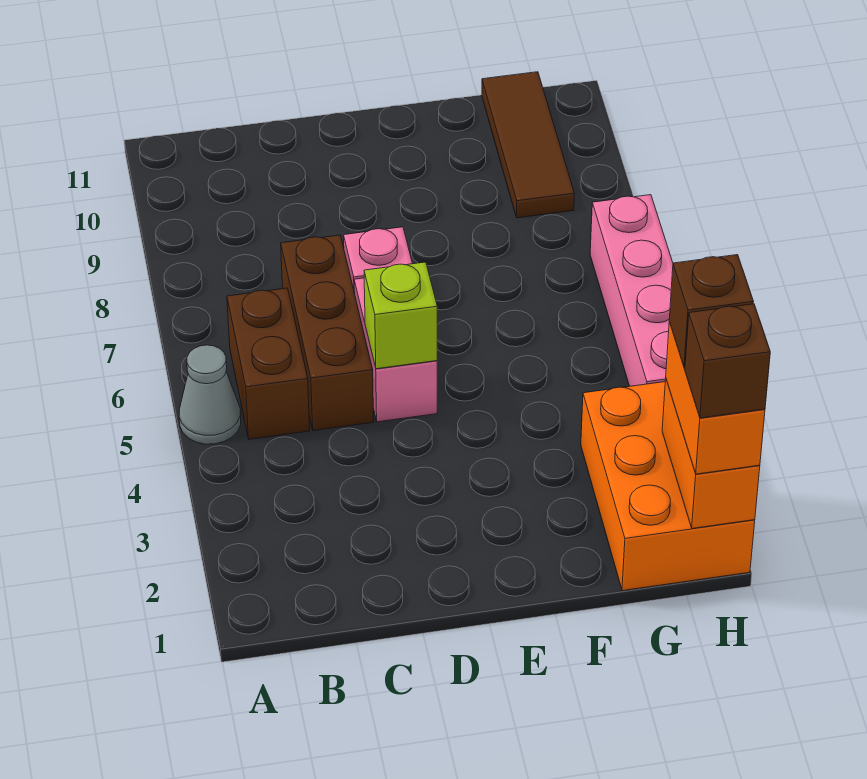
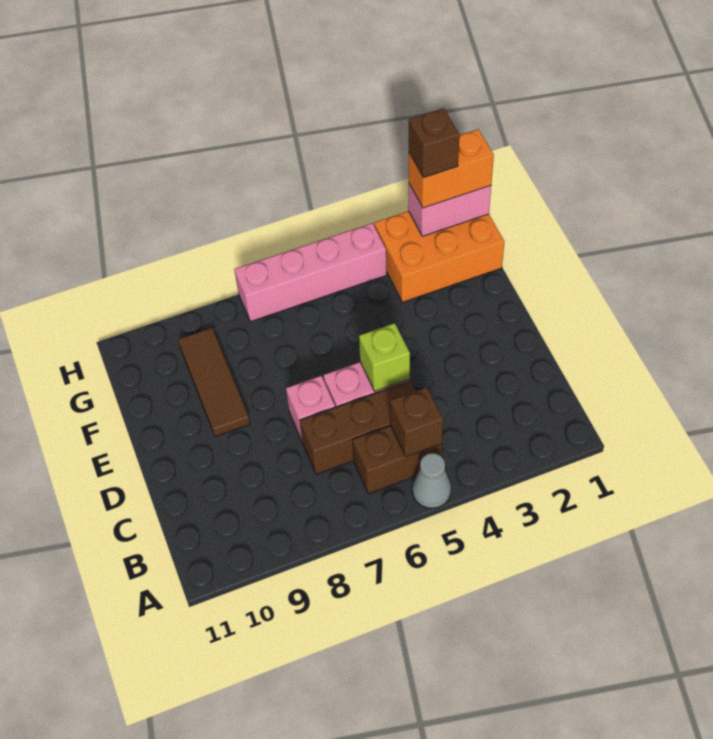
brown 1x3 tile [482,72,574,218] -> brown 1x3 tile turned to [178,328,250,437]
orange 1x2 brick [662,380,760,528] -> pink 1x2 brick [408,184,491,236]
brown 1x1 brick [685,304,770,418] -> brown 1x1 brick moved to [390,387,443,457]

